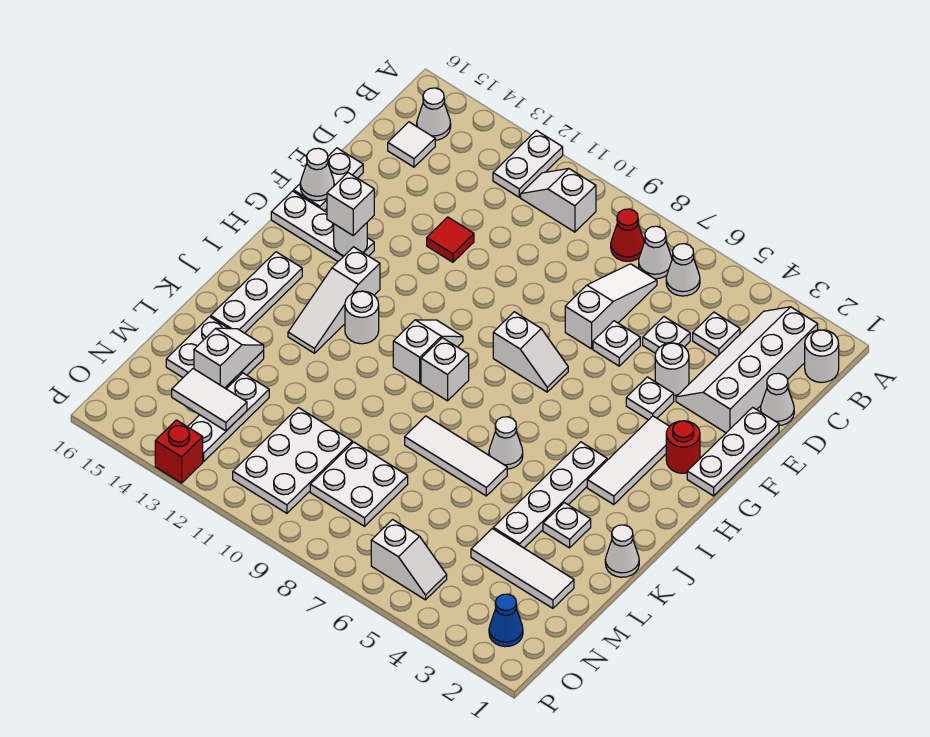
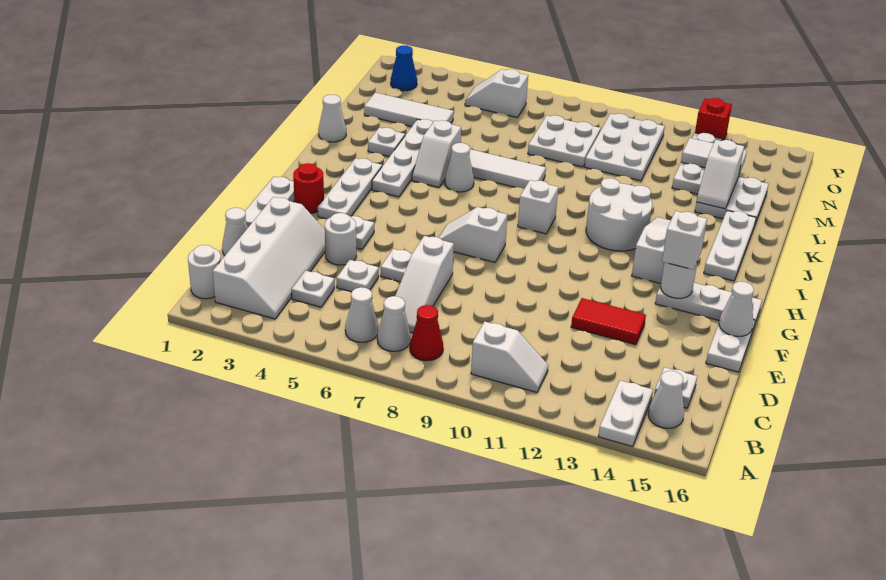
white 1x2 plate [493,130,563,197] -> white 1x2 plate moved to [598,381,653,447]
white 1x1 tile [388,122,435,167] -> white 1x1 plate [654,367,697,408]
red 1x1 tile [427,217,474,262] -> red 1x2 tile [571,298,646,345]
white 1x3 tile [587,416,669,505] -> white 1x3 plate [318,158,382,219]
white 1x2 slope [393,320,463,383] -> white 1x2 slope moved to [412,120,461,187]
white 1x1 round brick [345,291,379,344] -> white 2x2 round brick [586,178,652,251]

